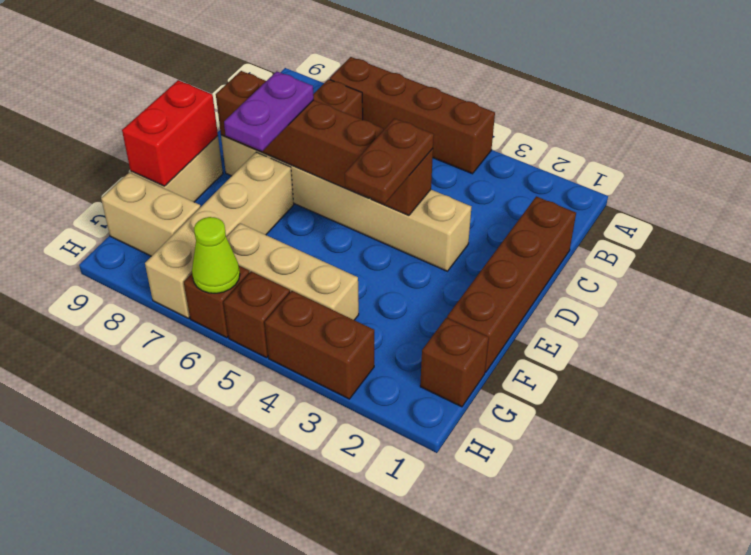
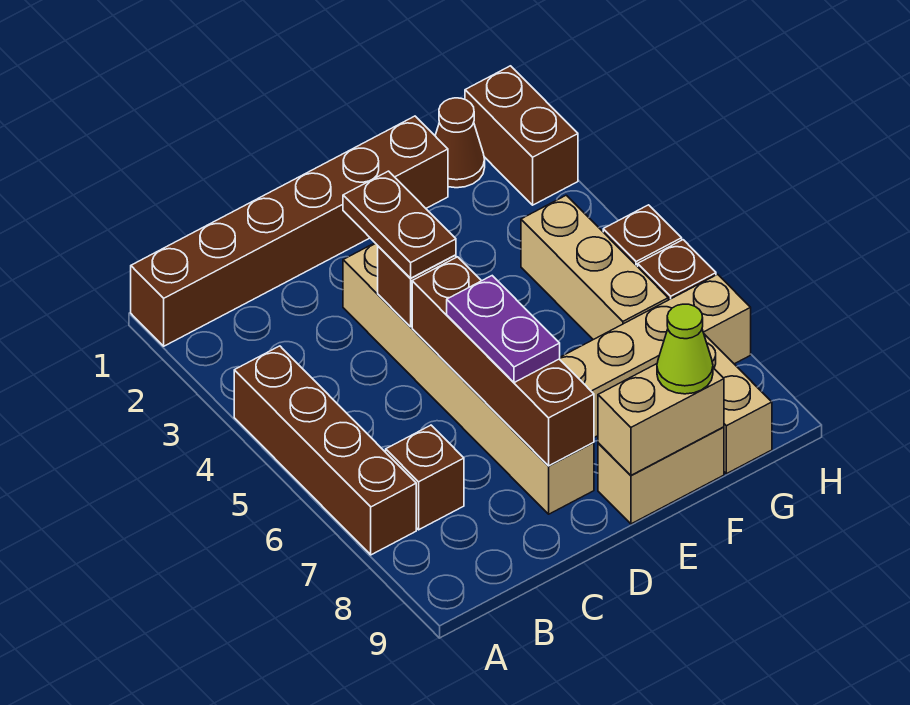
brown 1x4 brick [447,196,576,372] -> brown 1x6 brick [131,116,448,346]
brown 1x2 plate [345,118,434,204] -> brown 1x2 plate turned to [343,171,456,278]
purple 1x2 plate [224,71,314,151] -> purple 1x2 plate turned to [447,276,560,383]
red 1x2 brick [122,80,218,186] -> tan 1x2 brick [598,364,724,475]
brown 1x1 brick [420,318,489,407] -> brown 1x1 cone [435,98,485,188]
brown 1x2 brick [265,291,374,399] -> brown 1x2 brick moved to [465,66,578,205]
lime 1x1 cone [192,217,240,293] -> lime 1x1 cone moved to [657,304,713,394]

